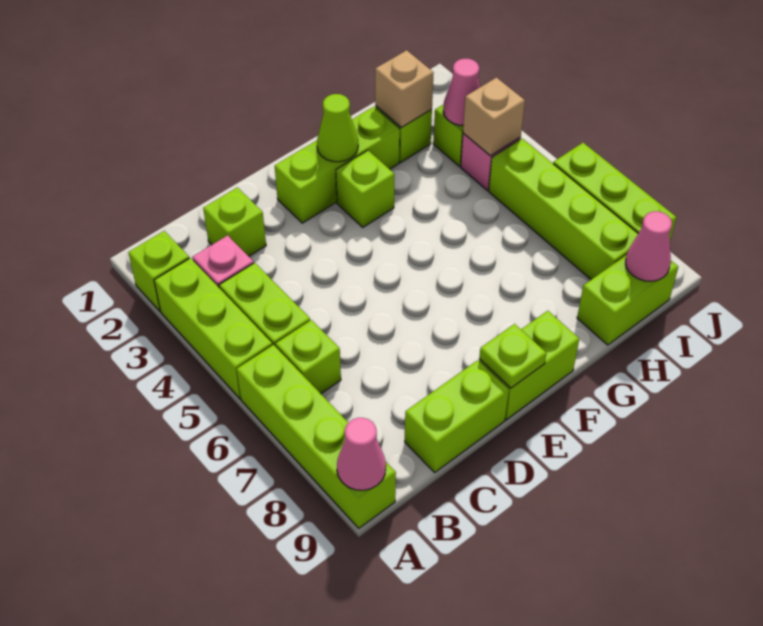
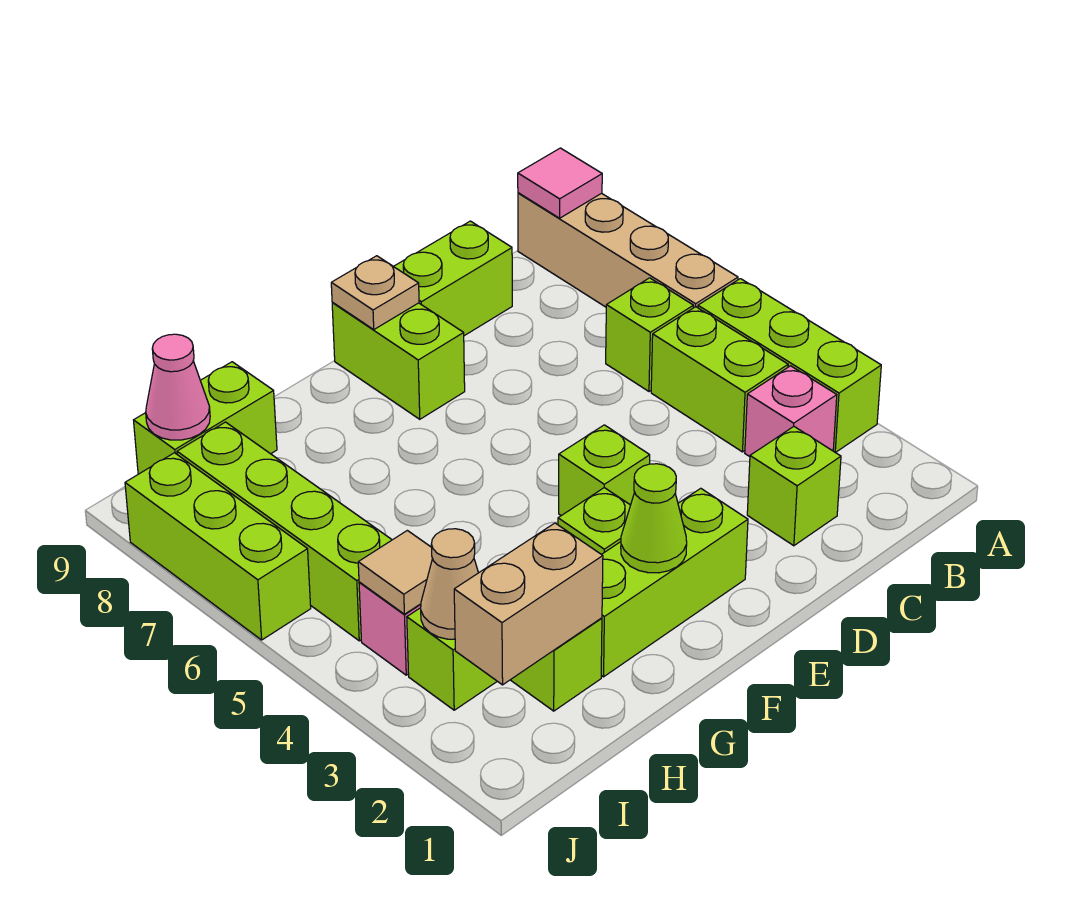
lime 1x1 brick [128,231,189,311] -> lime 1x1 brick moved to [559,425,650,516]
lime 1x4 brick [237,345,396,528] -> tan 1x4 brick [518,193,738,308]
pink 1x1 cone [337,418,386,490] -> pink 1x1 tile [518,148,602,218]
lime 1x2 brick [479,311,579,420] -> lime 1x2 brick turned to [332,302,465,419]
lime 1x1 plate [479,324,546,388] -> tan 1x1 plate [331,256,419,329]
tan 1x1 brick [375,50,434,128] -> tan 1x2 brick [454,523,603,685]
pink 1x1 cone [443,59,480,126] -> tan 1x1 cone [421,529,478,639]
tan 1x1 brick [463,78,525,156] -> tan 1x1 tile [358,530,433,614]

